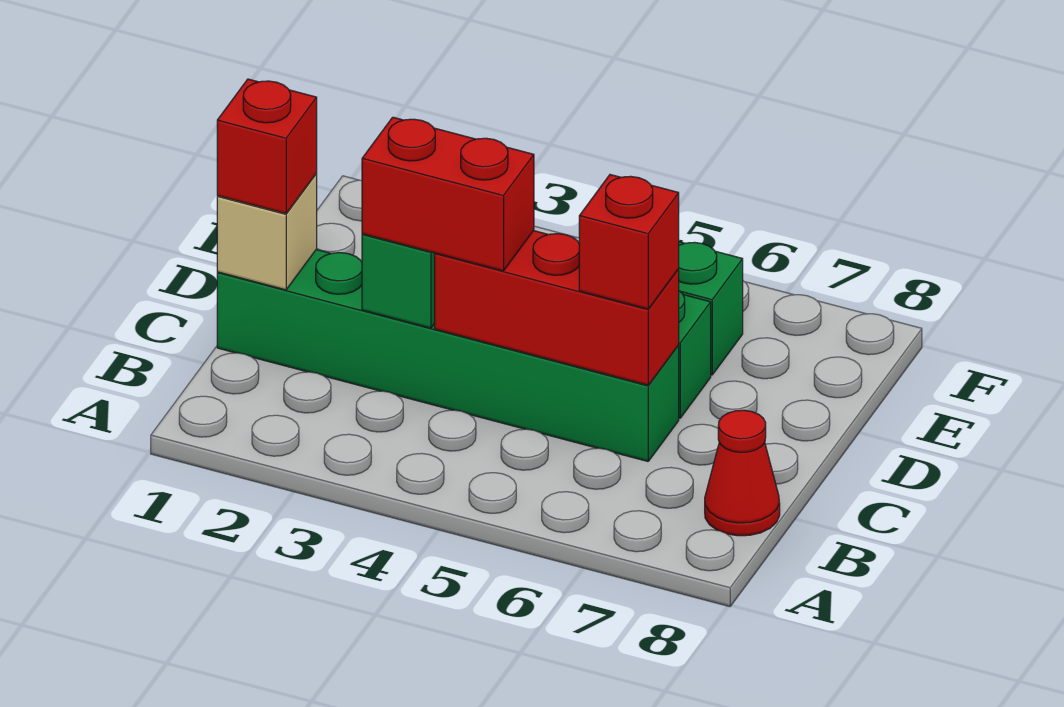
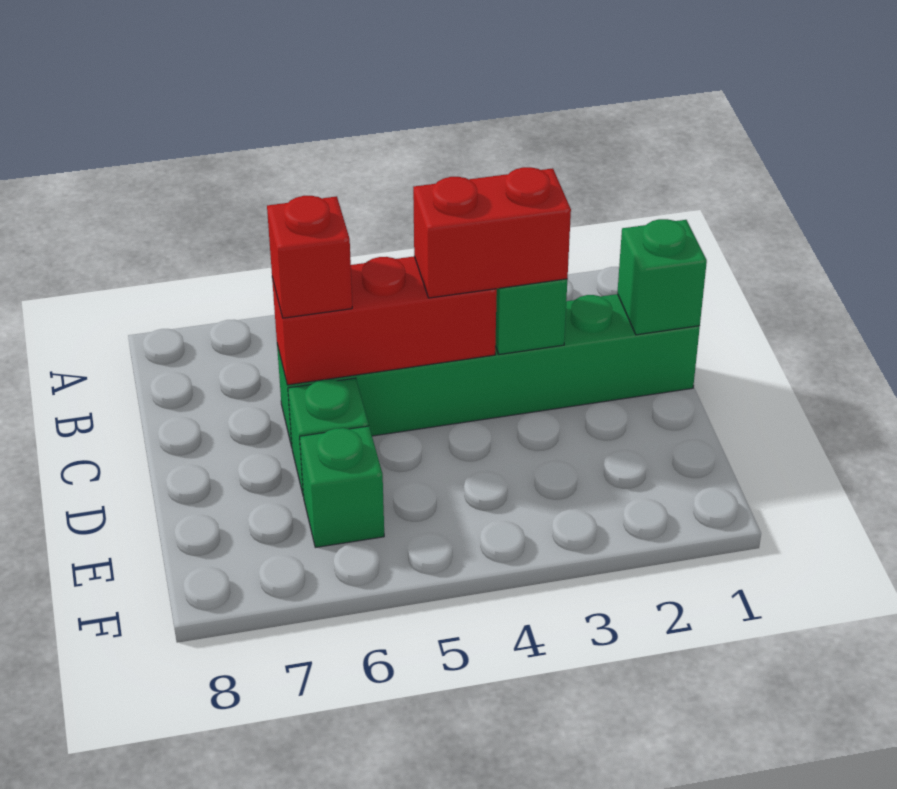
red 1x1 cone [705,410,780,536] -> none
tan 1x1 brick [217,174,317,290] -> green 1x1 brick [617,219,707,335]
red 1x1 brick [217,79,317,214] -> none

